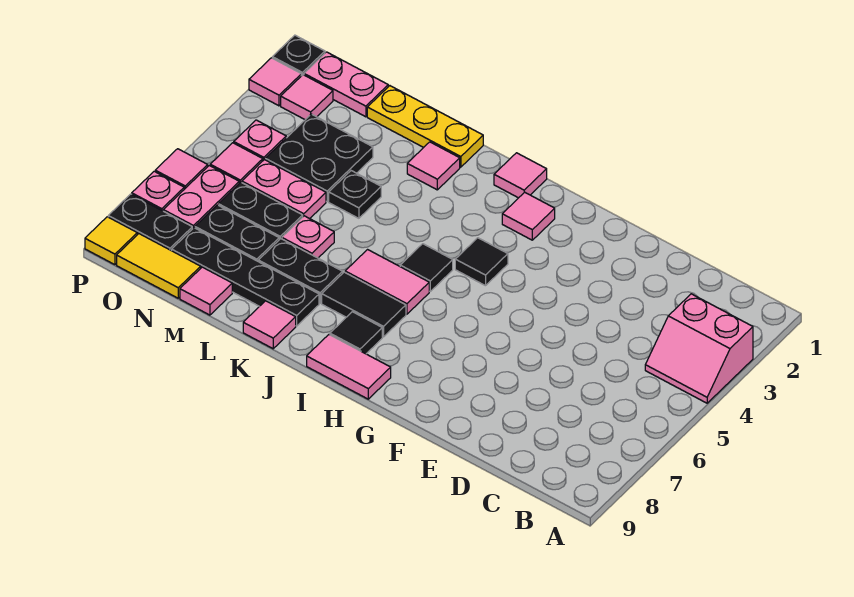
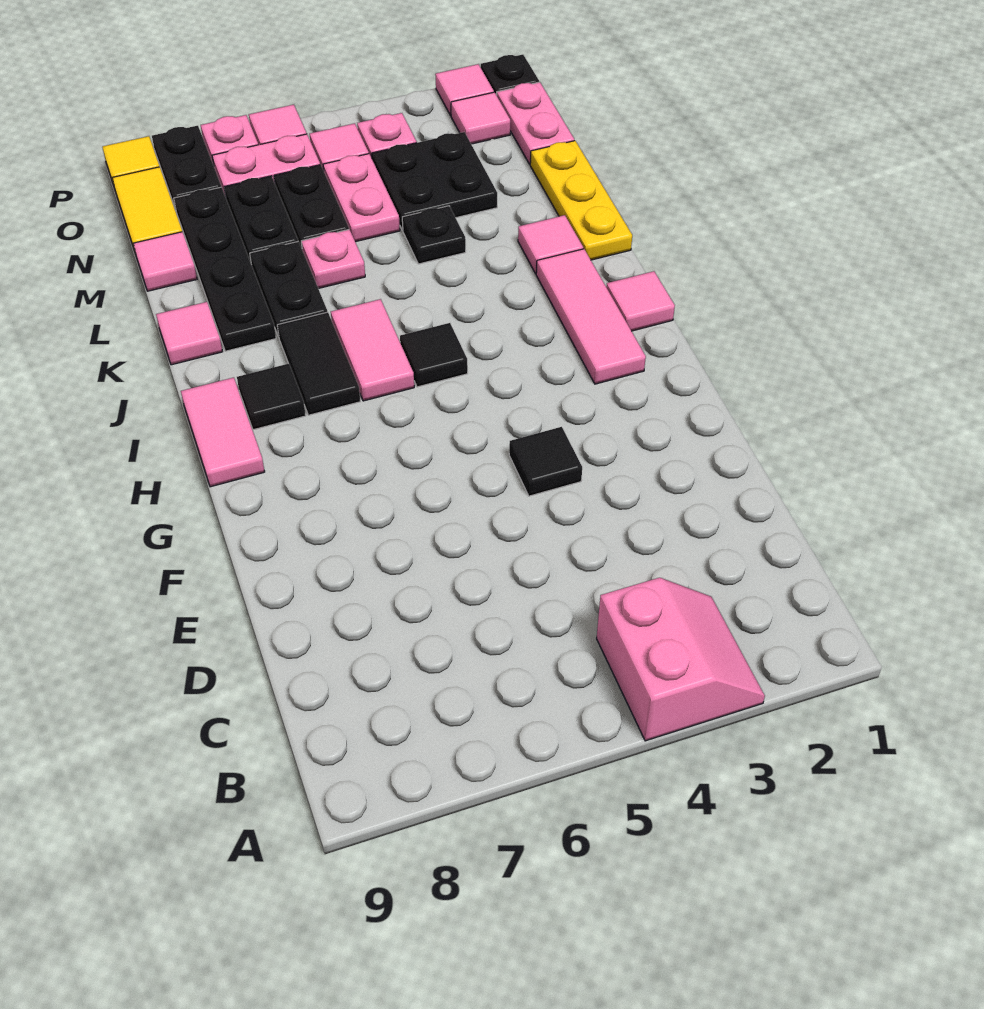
pink 2x2 slope [645,294,753,403] -> pink 2x2 slope turned to [597,578,765,741]
pink 1x1 tile [502,192,555,240] -> pink 1x3 tile [536,249,646,384]
black 1x1 tile [455,238,508,286] -> black 1x1 tile moved to [509,427,582,496]

